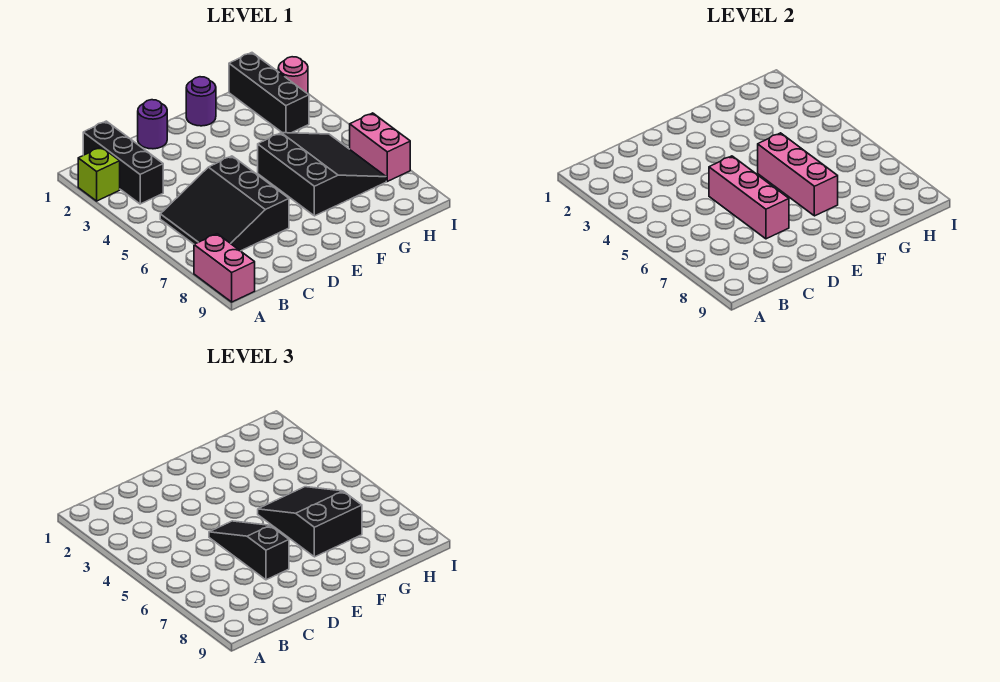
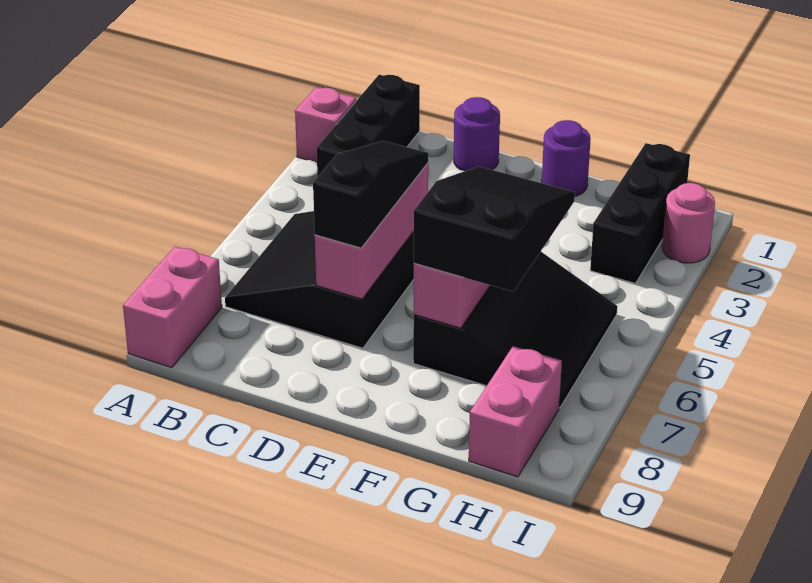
lime 1x1 brick [78,147,120,201] -> pink 1x1 brick [295,87,356,163]
pink 1x2 brick [350,113,410,181] -> pink 1x2 brick moved to [469,346,562,477]

